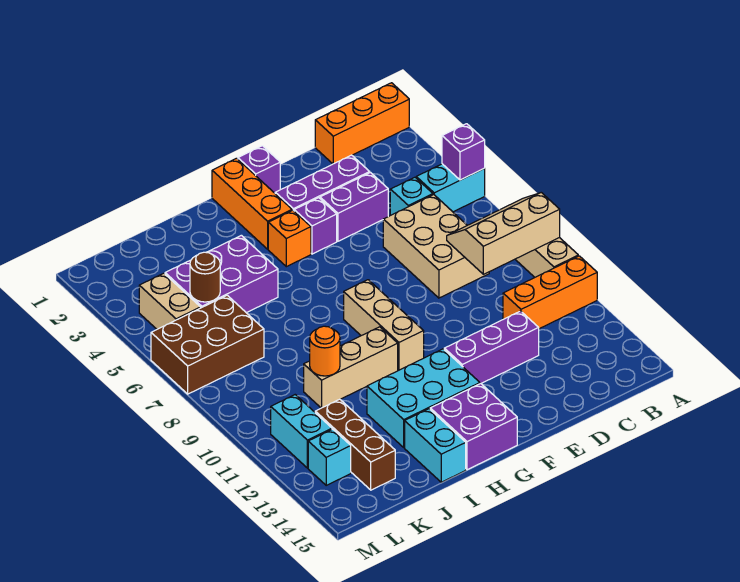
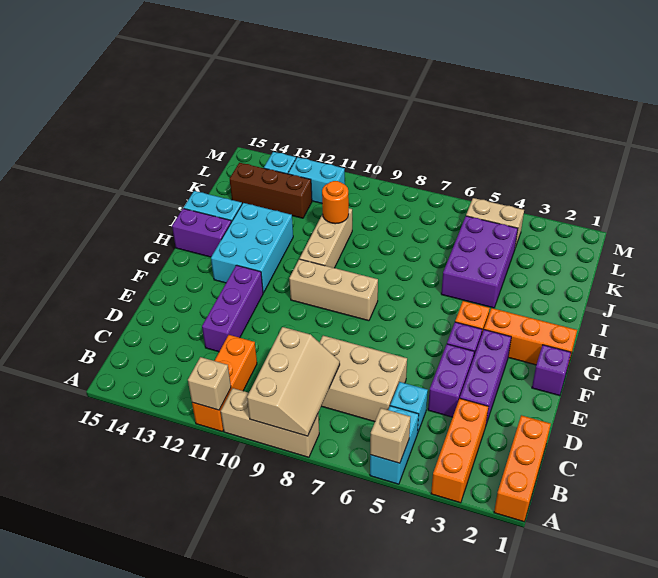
none -> orange 1x3 brick [431,398,488,503]
purple 1x1 brick [442,124,485,180] -> tan 1x1 brick [370,408,410,463]
none -> tan 1x1 brick [188,357,231,410]
purple 2x2 brick [430,384,517,470] -> purple 1x2 brick [172,208,231,257]
brown 1x1 round brick [190,252,220,302] -> none
brown 2x3 brick [151,295,264,394] -> none

